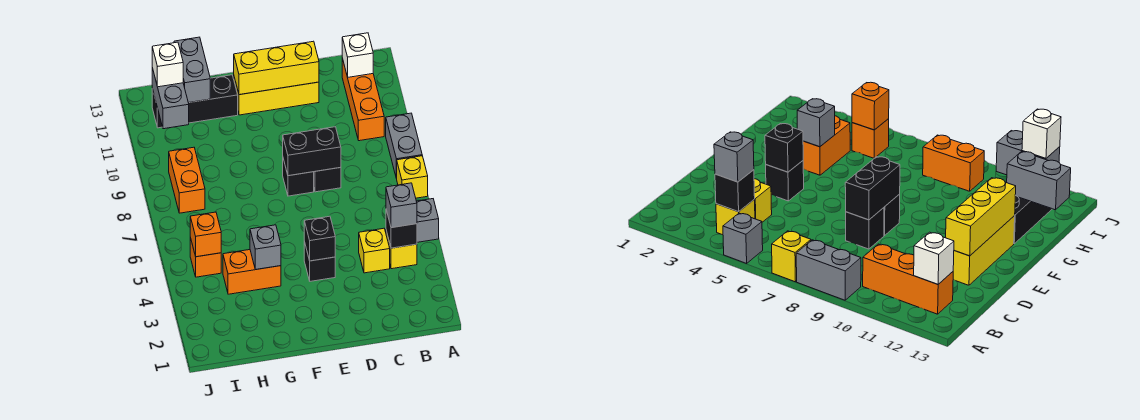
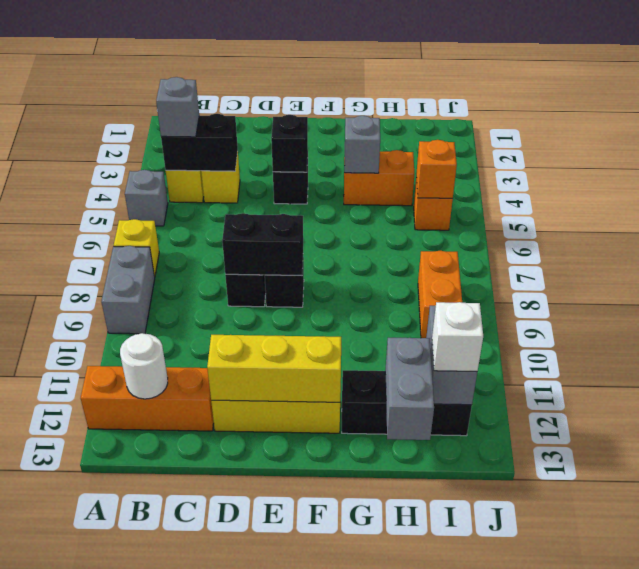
black 1x1 brick [386,210,417,248] -> black 1x2 brick [161,114,238,171]
orange 1x3 brick [342,58,384,141] -> orange 1x3 brick turned to [81,366,214,431]
white 1x1 brick [342,33,373,77] -> white 1x1 round brick [120,333,168,399]

